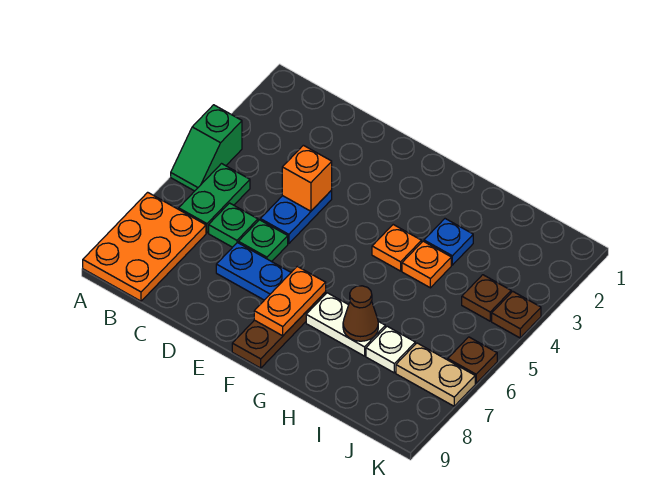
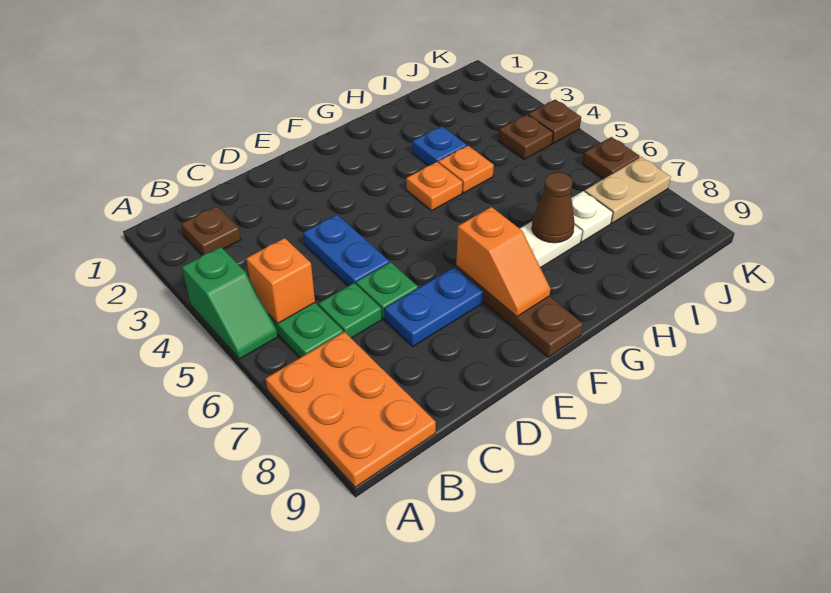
none -> brown 1x1 plate [181,206,241,255]
orange 1x1 brick [282,145,332,211] -> orange 1x1 brick moved to [246,238,315,323]
orange 1x2 plate [254,266,326,336] -> orange 1x2 slope [456,207,550,316]

